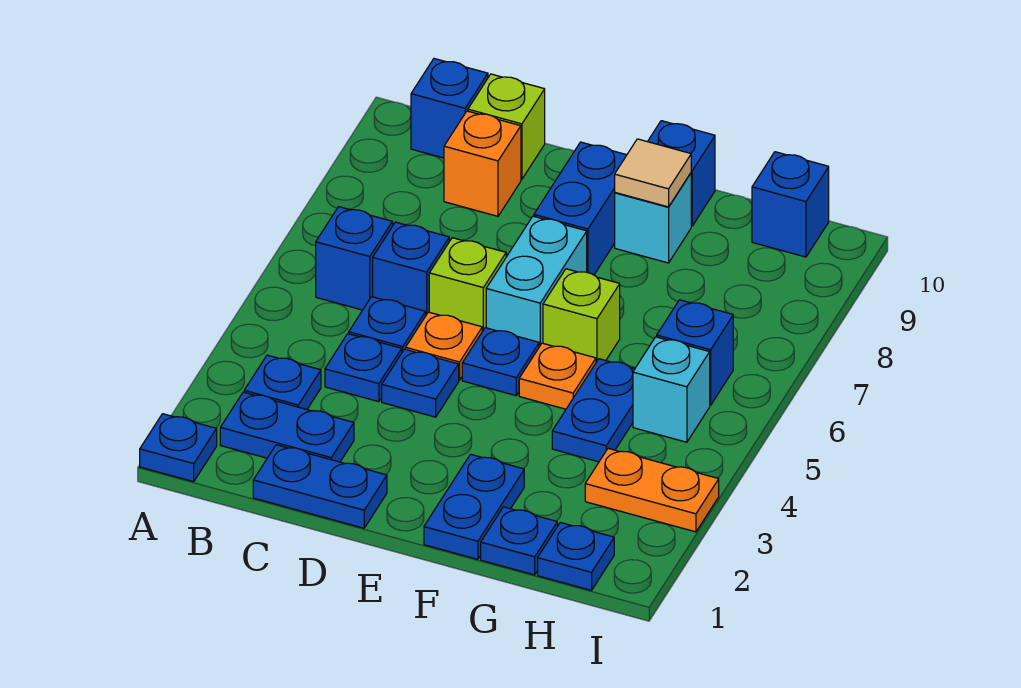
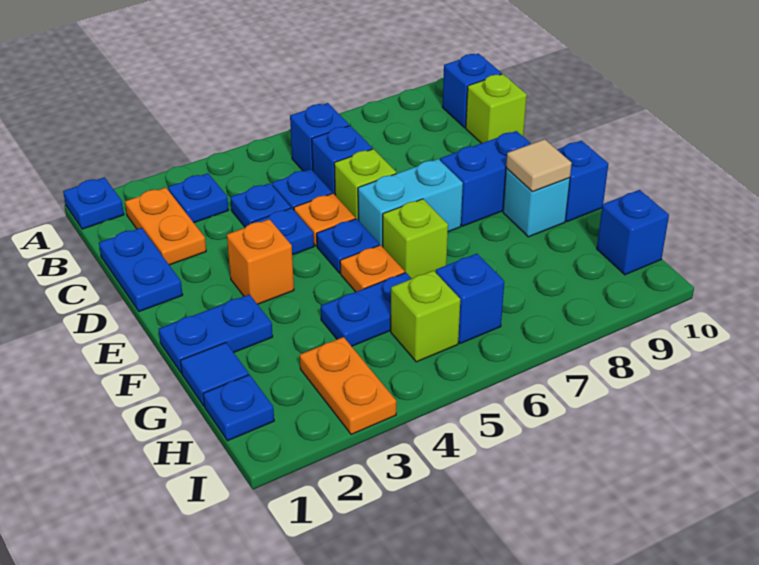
blue 1x2 plate [220,392,354,462] -> orange 1x2 plate [125,188,206,265]
orange 1x1 brick [444,111,521,216] -> orange 1x1 brick moved to [227,219,294,304]
blue 1x1 plate [481,507,557,575] -> blue 1x1 tile [180,343,249,406]
cyan 1x1 brick [633,337,710,442] -> lime 1x1 brick [391,271,460,362]

